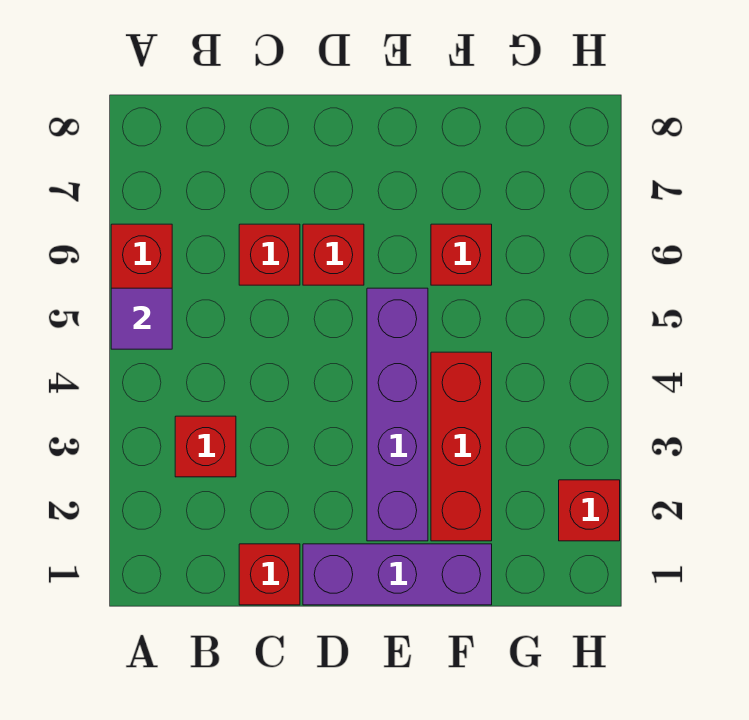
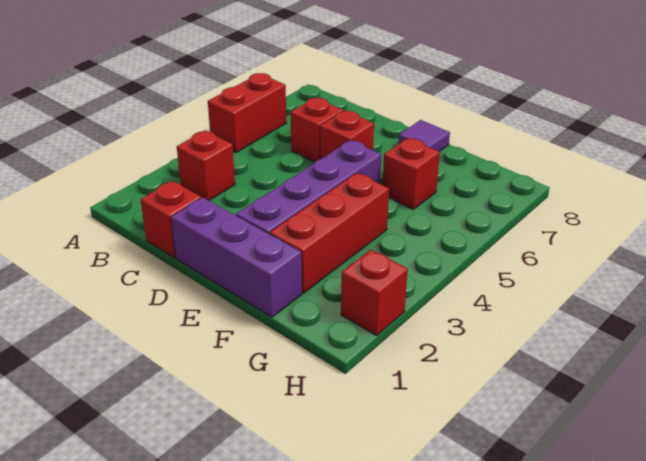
purple 1x1 tile [111,288,172,349] -> purple 1x1 tile moved to [399,120,450,151]

